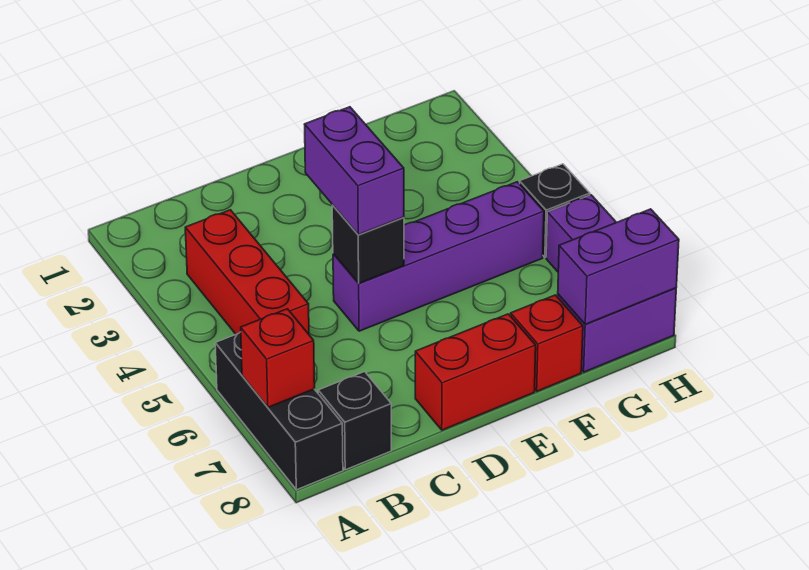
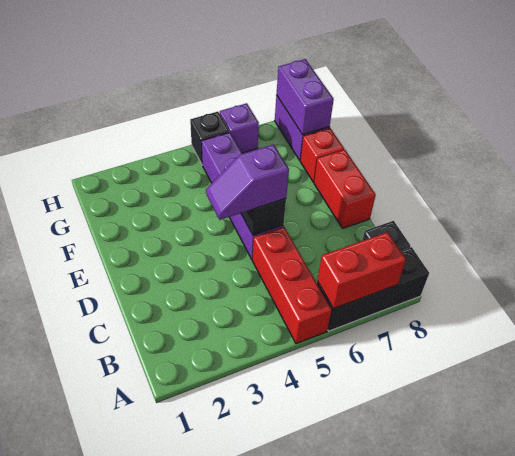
red 1x1 brick [241,309,315,407] -> red 1x2 brick [317,232,406,309]
red 1x3 brick [185,210,309,334] -> red 1x3 brick turned to [252,227,332,344]
purple 1x2 brick [304,107,404,235] -> purple 1x2 slope [206,144,289,220]

